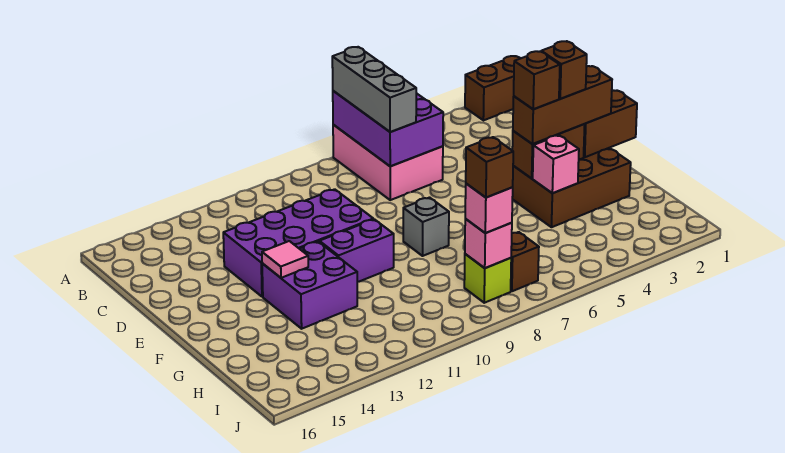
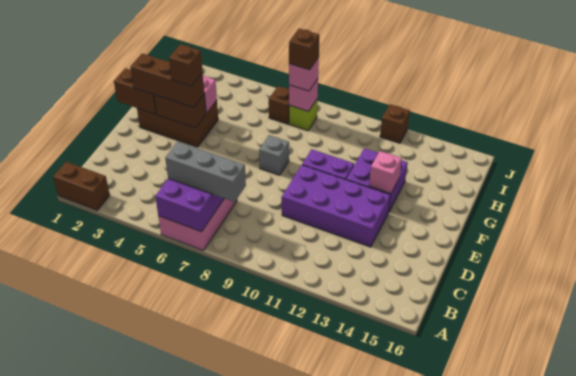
grey 1x3 brick [332,47,416,132] -> grey 1x3 brick turned to [165,142,246,202]
brown 1x1 brick [541,41,587,99] -> brown 1x1 brick moved to [380,104,410,143]
pink 1x1 tile [262,241,308,278] -> pink 1x1 brick [369,151,402,194]

